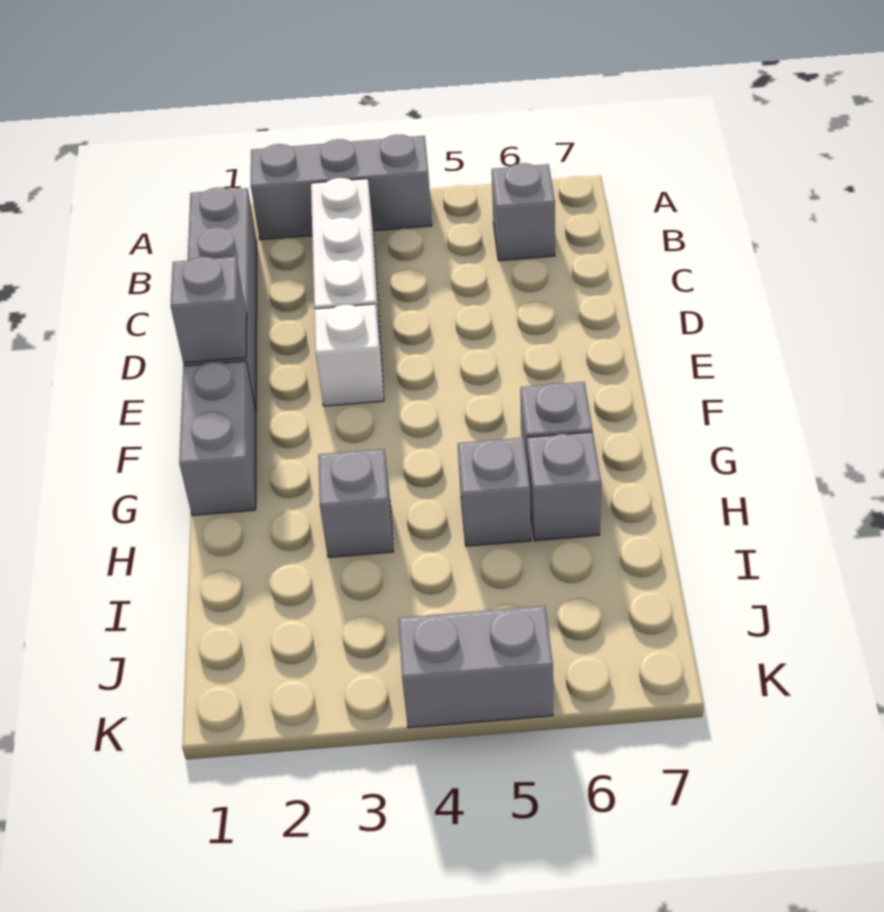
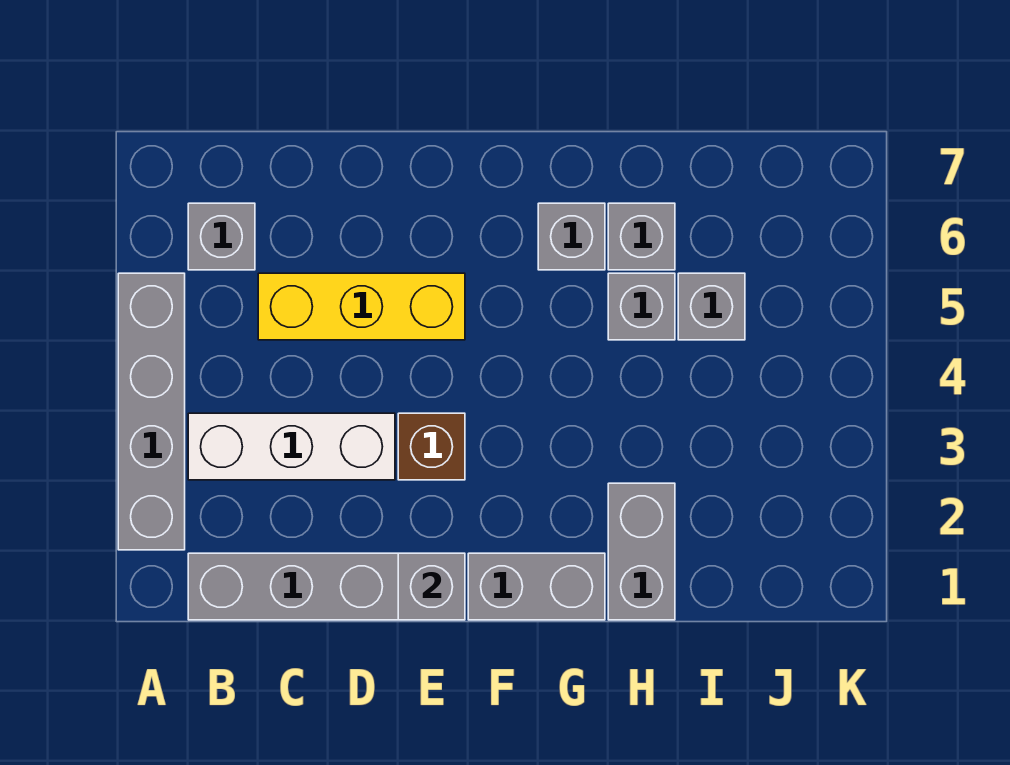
grey 1x3 brick [251,135,432,240] -> grey 1x4 brick [118,273,185,550]
none -> yellow 1x3 brick [258,273,465,340]
white 1x1 brick [314,304,384,406] -> brown 1x1 brick [398,413,465,480]
grey 1x1 brick [318,449,393,557] -> grey 1x1 brick moved to [678,273,745,340]
grey 1x2 brick [398,606,553,728] -> grey 1x2 brick moved to [608,483,675,620]

